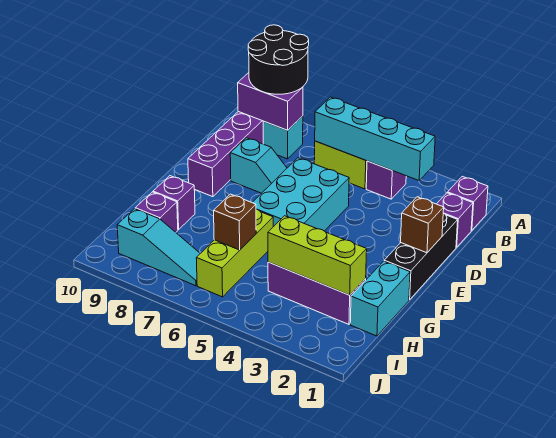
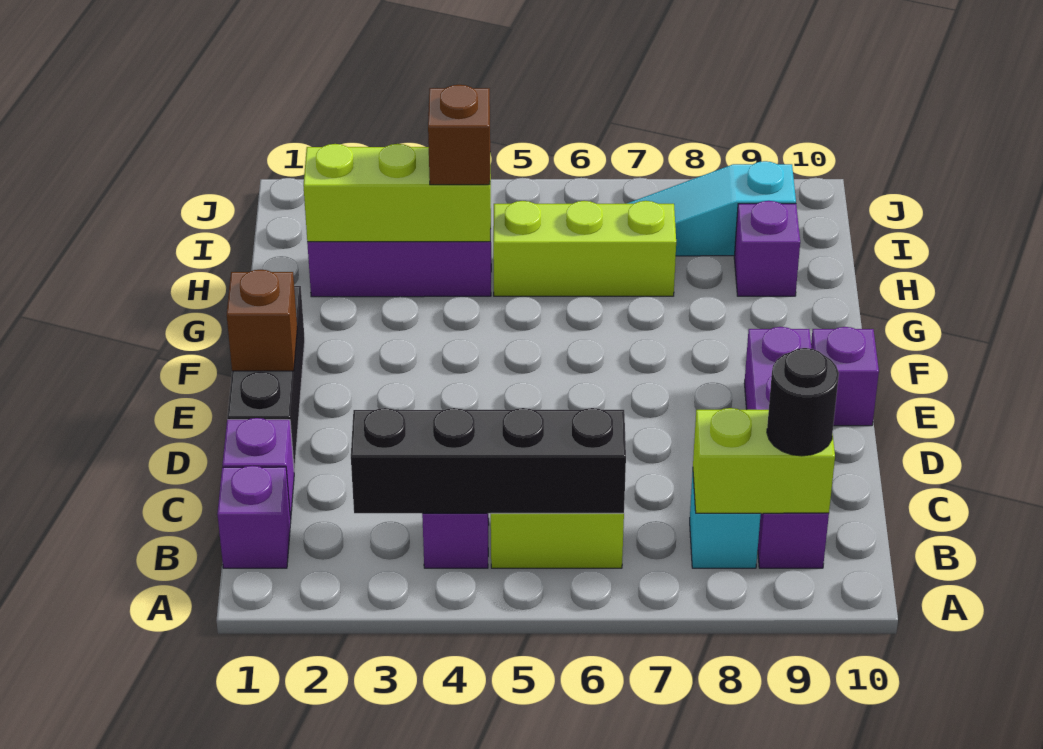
black 2x2 round brick [248,25,309,94] -> black 1x1 round brick [767,348,839,456]
cyan 1x4 brick [315,97,435,180] -> black 1x4 brick [351,408,626,513]
purple 1x2 brick [238,73,303,130] -> lime 1x2 brick [693,408,835,514]
cyan 2x3 brick [252,158,349,231] -> none
cyan 1x2 slope [230,138,287,193] -> none
cyan 1x2 brick [350,261,410,336] -> none
lime 1x3 brick [196,209,273,297] -> lime 1x3 brick turned to [493,201,676,296]
purple 1x1 brick [153,176,195,230] -> purple 1x1 brick moved to [811,327,879,426]
brown 1x1 brick [214,194,256,250] -> brown 1x1 brick moved to [428,85,490,185]

